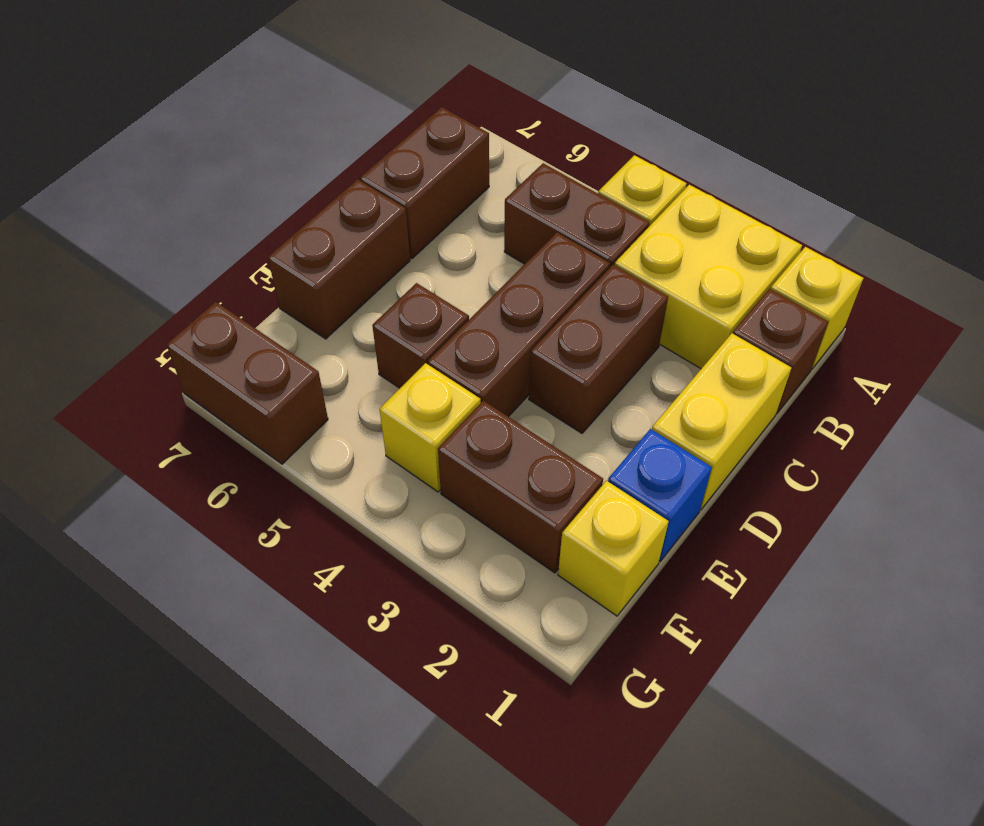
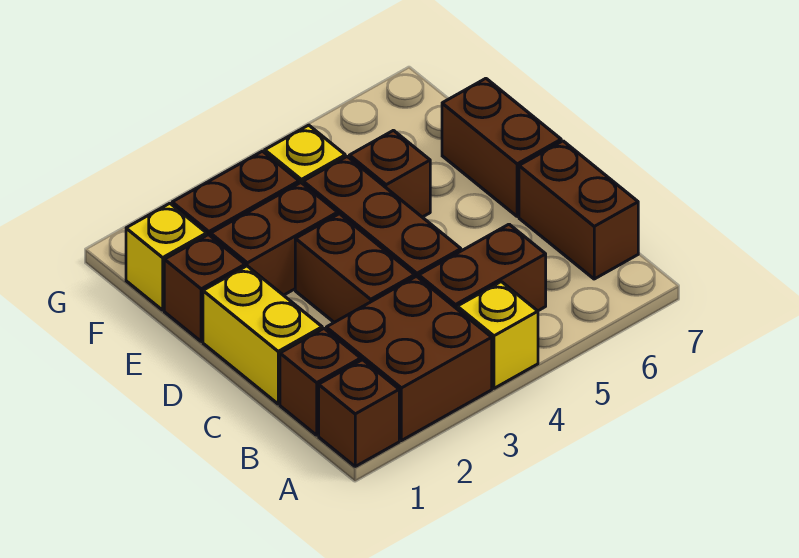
yellow 1x1 brick [771,247,863,369] -> brown 1x1 brick [319,360,399,466]
yellow 2x2 brick [615,185,802,369] -> brown 2x2 brick [326,276,492,441]
blue 1x1 brick [608,429,712,561] -> brown 1x1 brick [164,235,245,342]
brown 1x2 brick [166,302,328,464] -> brown 1x2 brick moved to [211,183,338,295]

